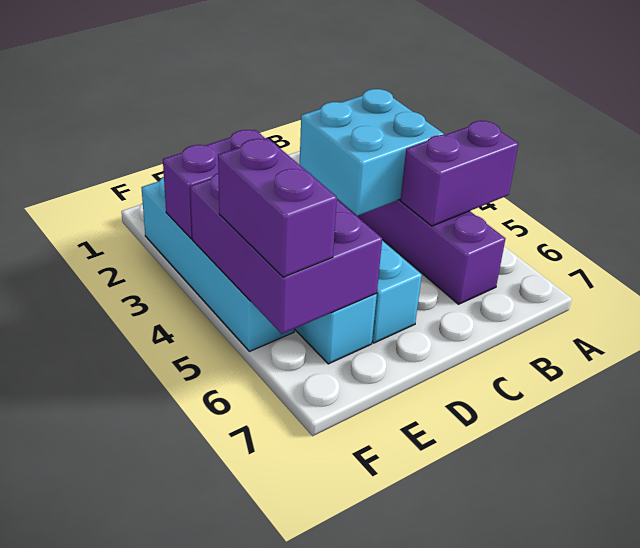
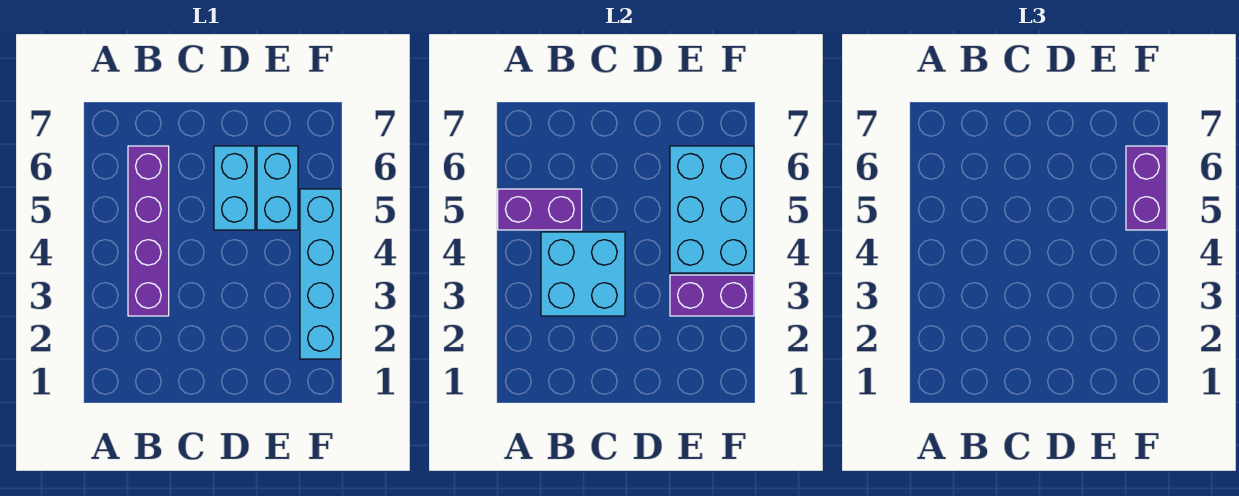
purple 2x3 brick [190,173,382,334] -> cyan 2x3 brick [670,146,754,273]

